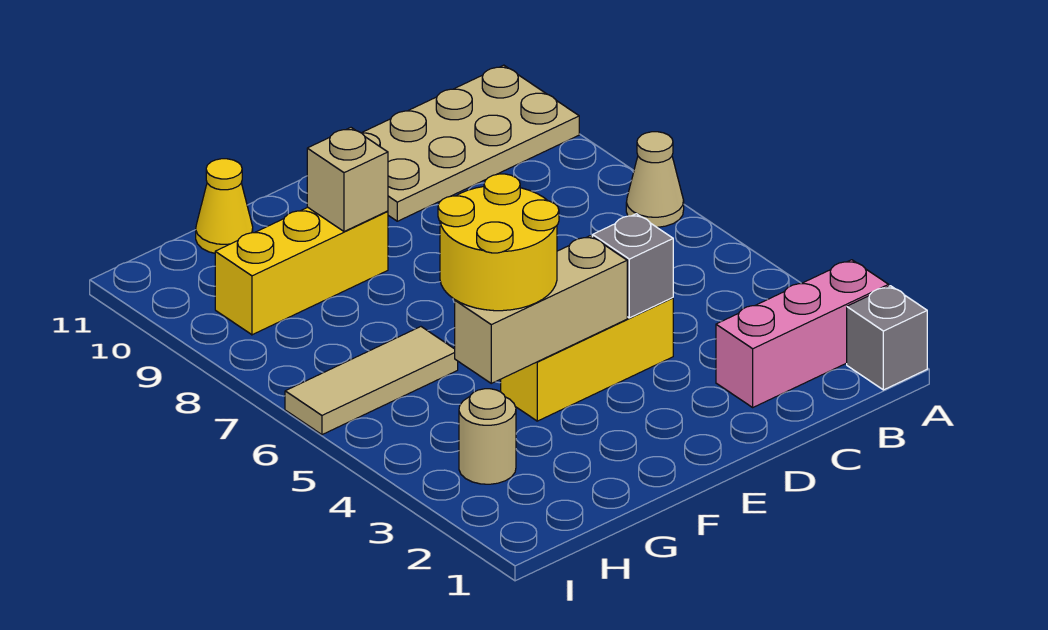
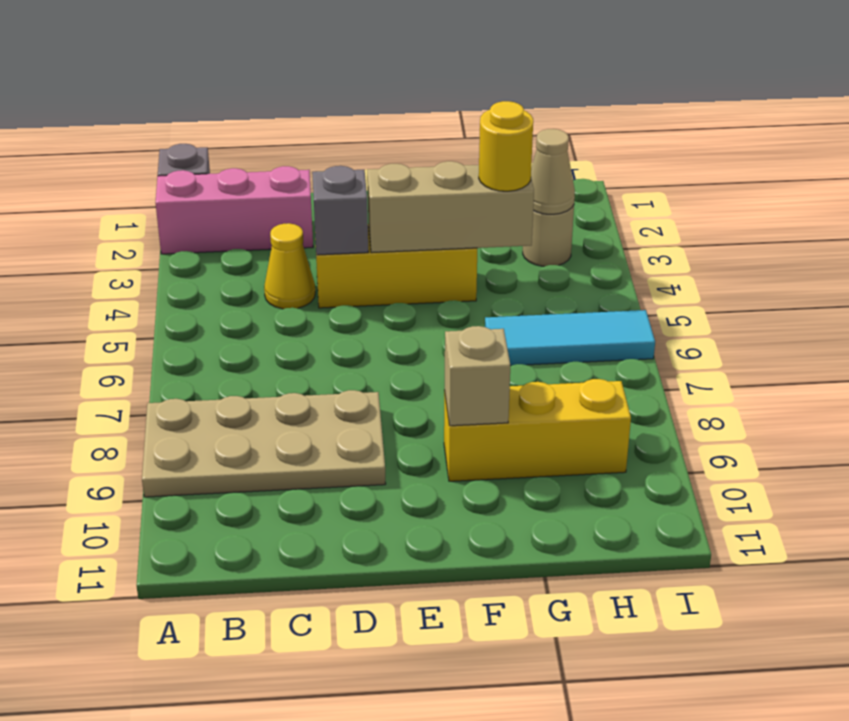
tan 1x1 cone [626,132,684,227] -> tan 1x1 cone moved to [531,129,575,214]
tan 2x4 plate [362,65,579,221] -> tan 2x4 plate moved to [142,390,386,497]
yellow 2x2 round brick [438,174,559,311] -> yellow 1x1 round brick [479,101,533,191]
tan 1x3 tile [285,327,458,435] -> cyan 1x3 tile [485,310,655,366]
yellow 1x1 cone [196,159,253,253] -> yellow 1x1 cone moved to [264,223,315,309]

